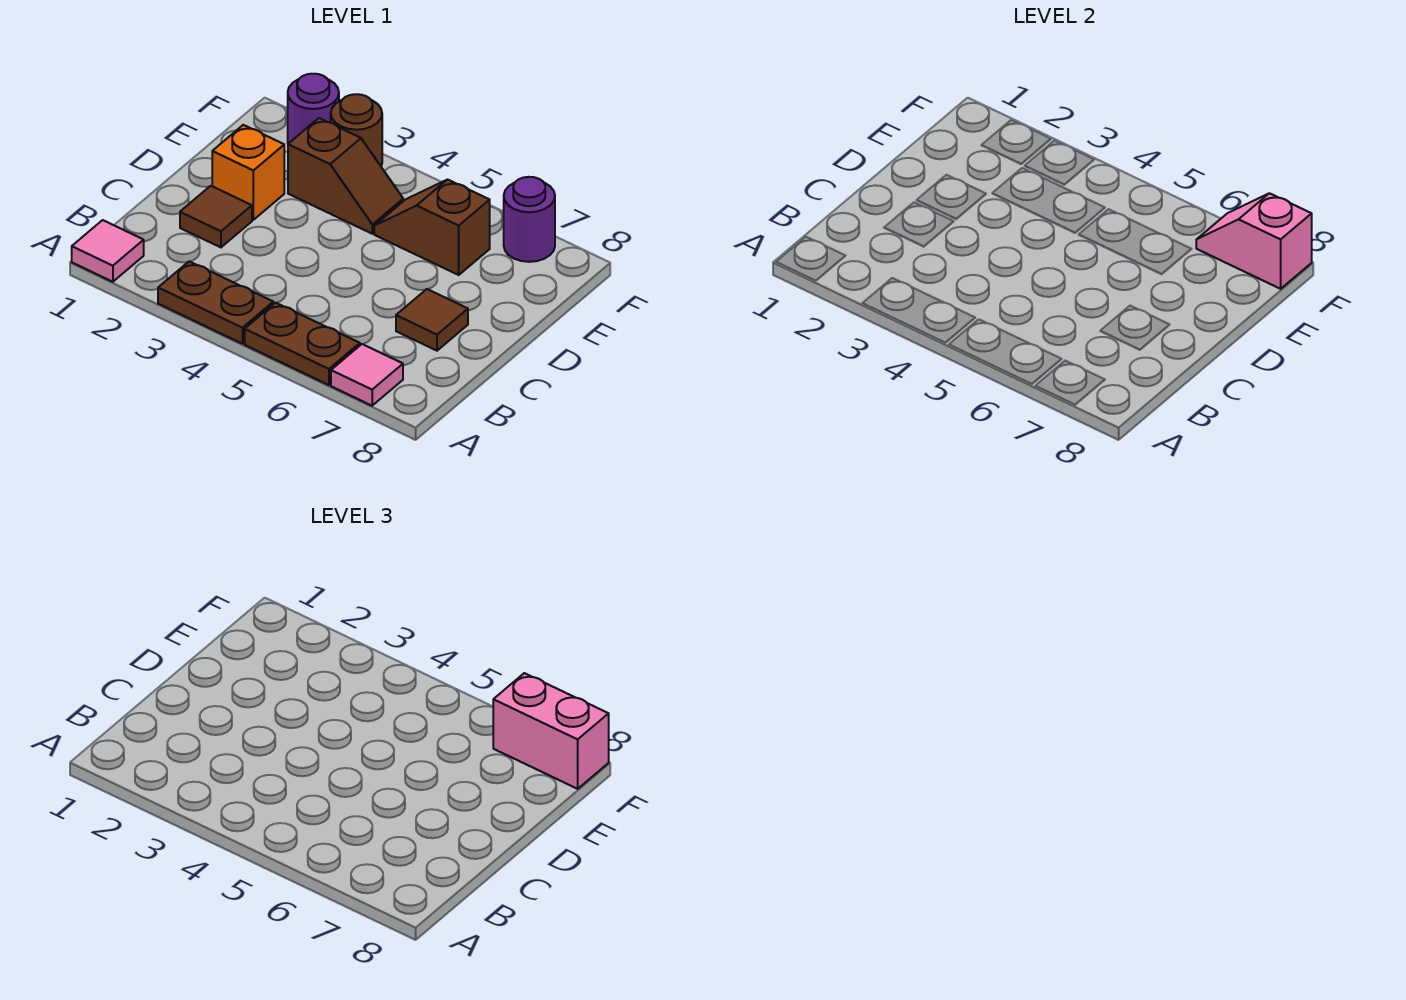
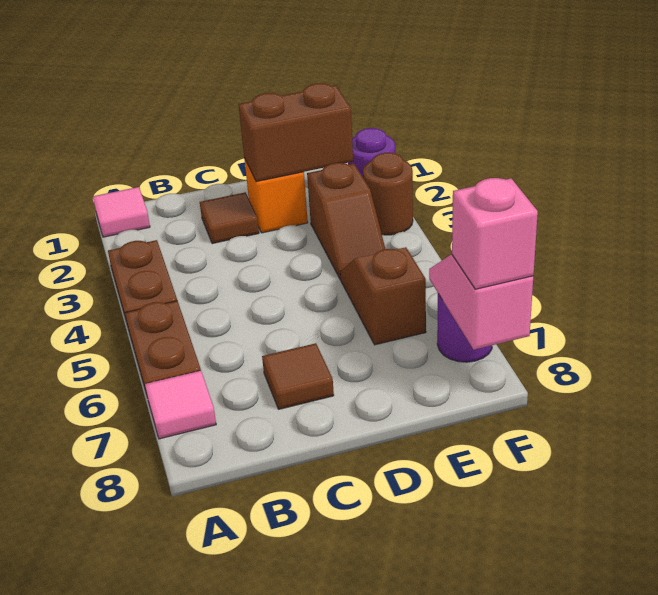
none -> brown 1x2 brick [239,83,353,182]
pink 1x2 brick [493,673,609,789] -> pink 1x1 brick [452,178,538,289]

